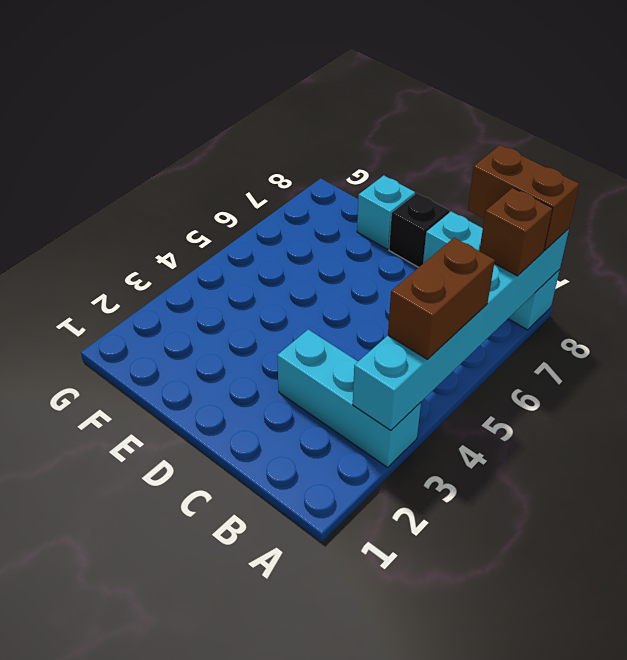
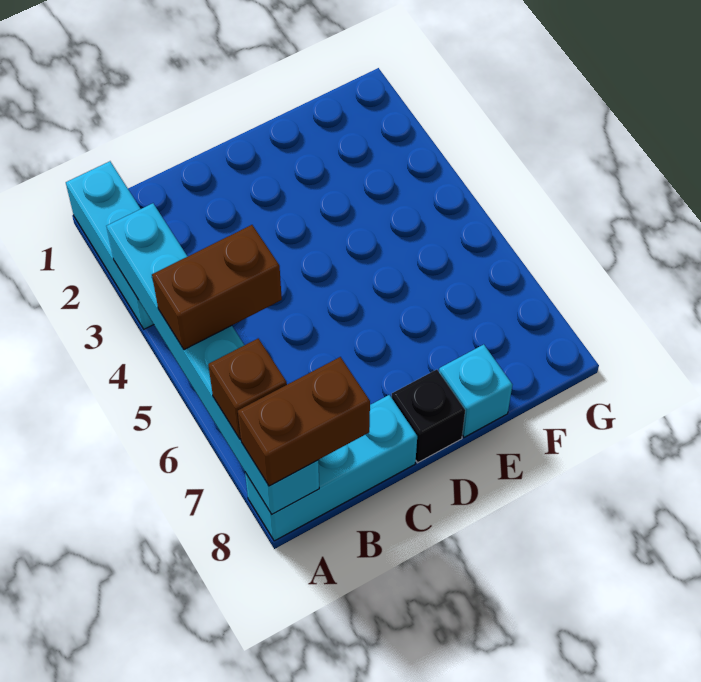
cyan 1x3 brick [277,330,421,467] -> cyan 1x3 brick turned to [66,161,154,329]
brown 1x2 brick [388,238,495,359] -> brown 1x2 brick turned to [152,225,282,350]

